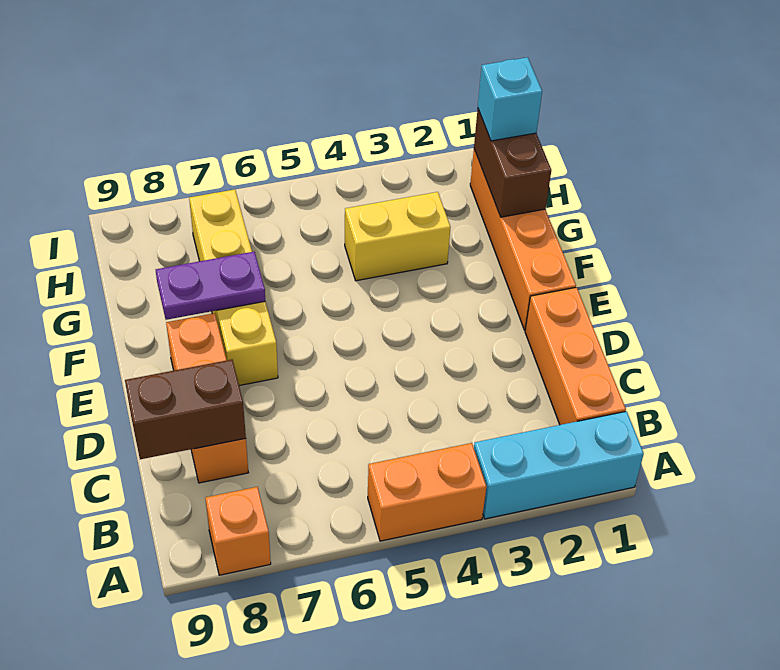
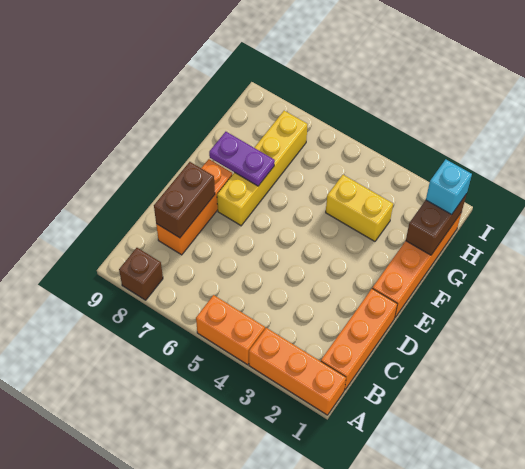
cyan 1x3 brick [474,411,644,519] -> orange 1x3 brick [249,328,346,415]
orange 1x1 brick [205,487,271,575] -> brown 1x1 brick [119,248,163,300]
brown 1x2 brick [125,360,246,459] -> brown 1x2 brick turned to [154,162,215,238]

